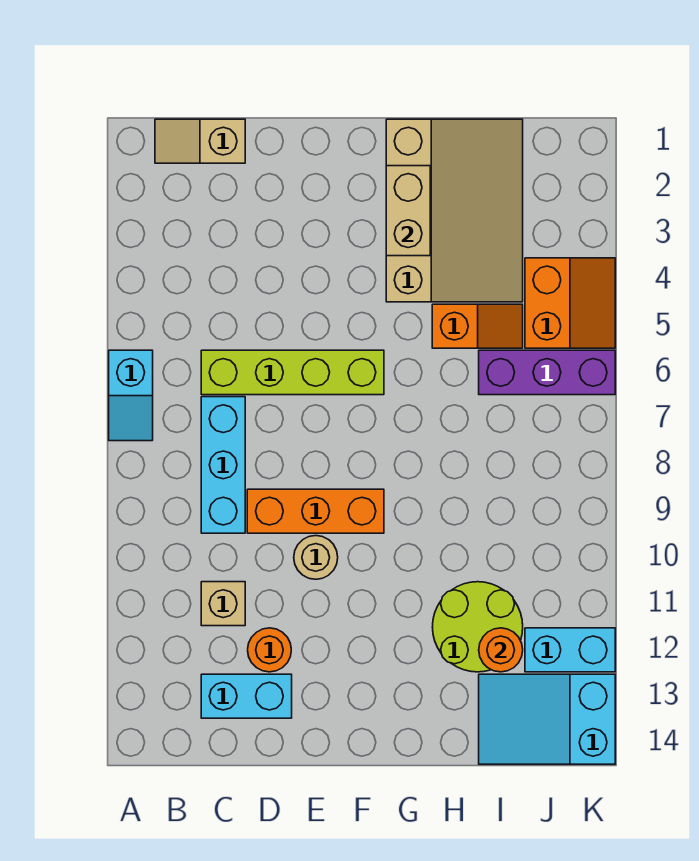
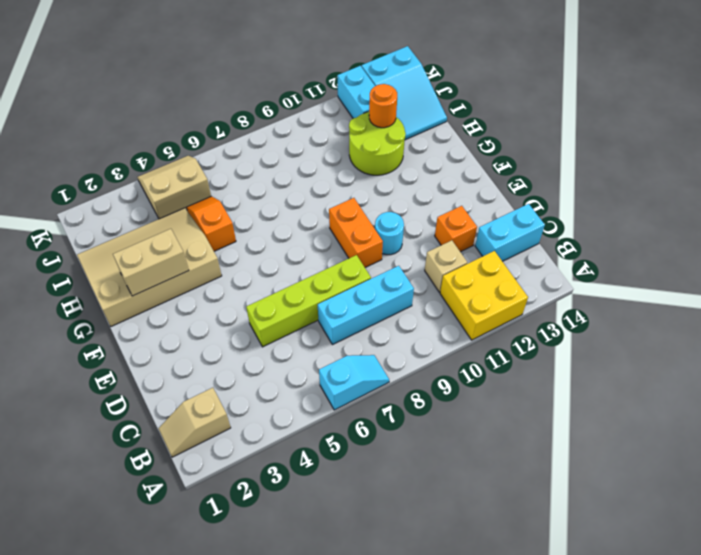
none -> yellow 2x2 brick [440,251,528,340]
tan 1x2 slope [155,119,245,163] -> tan 1x2 slope turned to [158,388,231,457]
lime 1x4 brick [201,350,384,395] -> lime 1x4 brick turned to [246,255,371,347]
cyan 1x2 brick [201,674,292,718] -> cyan 1x2 brick turned to [475,204,545,261]
orange 1x3 brick [247,489,384,533] -> orange 1x2 brick [329,198,383,267]
orange 1x1 round brick [248,628,291,672] -> orange 1x1 brick [435,206,477,252]
tan 1x1 round brick [294,536,338,579] -> cyan 1x1 round brick [375,212,404,255]
purple 1x3 brick [479,350,615,395] -> none
orange 2x2 slope [525,258,615,348] -> tan 2x2 slope [137,156,211,219]

